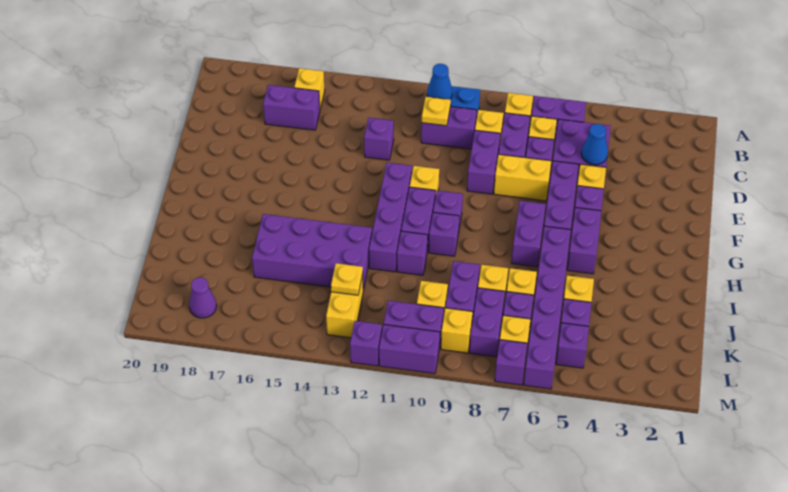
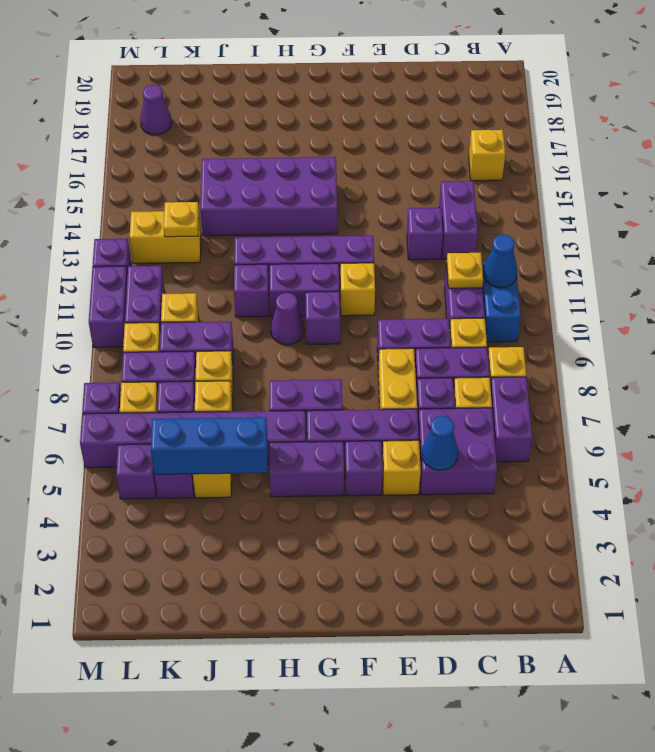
purple 1x2 brick [263,85,320,130] -> purple 1x2 brick moved to [439,181,478,259]
purple 1x1 brick [429,212,459,256] -> purple 1x1 cone [271,293,304,345]
none -> blue 1x3 brick [151,417,268,474]
purple 2x4 brick [252,214,372,291] -> purple 2x4 brick turned to [200,157,337,236]

